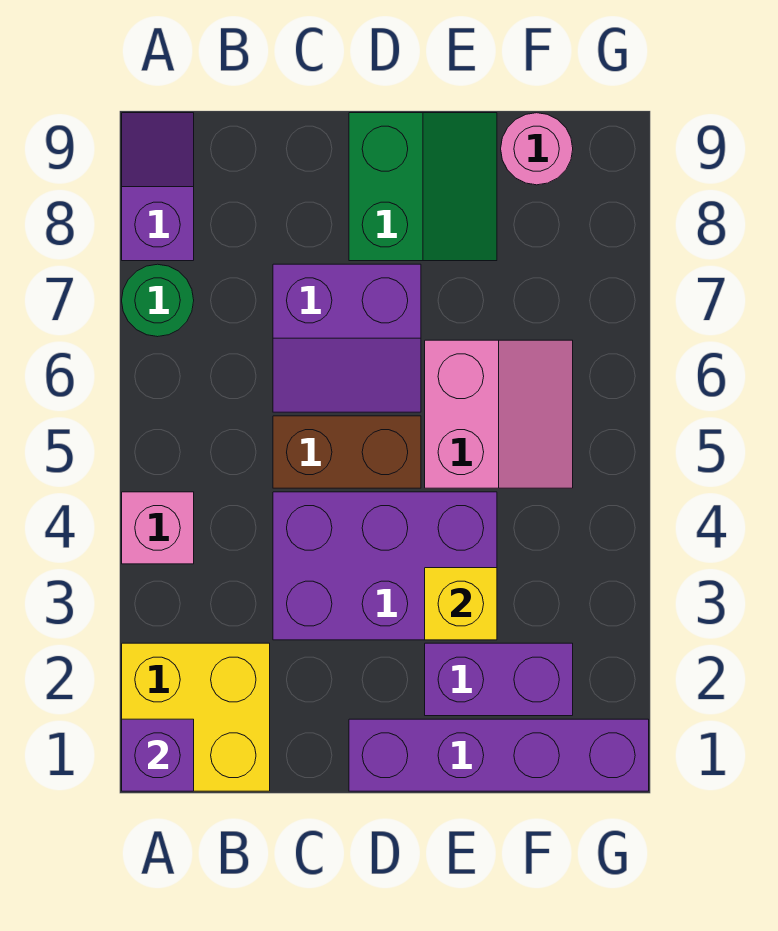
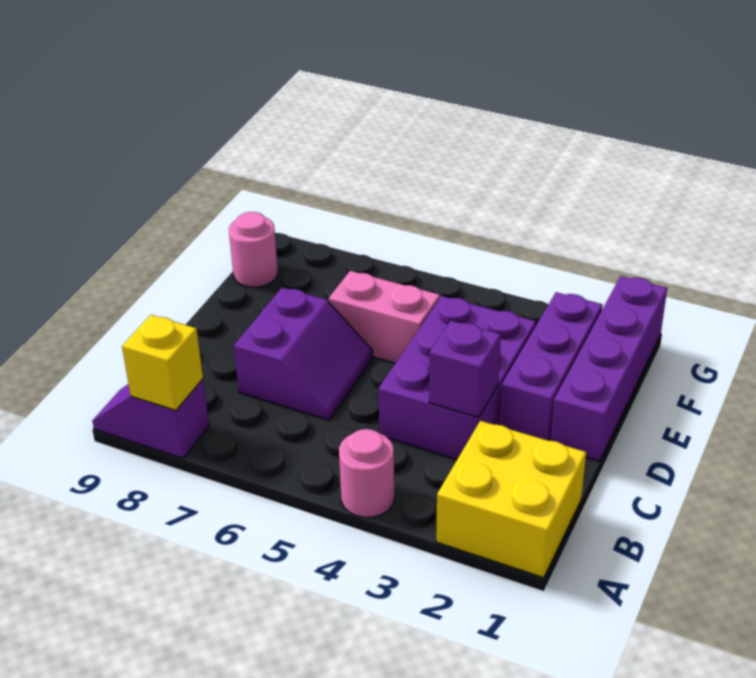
purple 1x1 brick [122,719,194,791] -> purple 1x1 brick moved to [429,321,501,417]
pink 1x1 brick [122,492,194,564] -> pink 1x1 round brick [339,429,394,517]
green 1x1 round brick [122,264,194,337] -> none
brown 1x2 brick [273,416,421,488] -> none
green 2x2 slope [349,113,497,261] -> none
purple 1x2 brick [425,643,573,716] -> purple 1x3 brick [500,292,602,441]
yellow 1x1 brick [425,568,497,640] -> yellow 1x1 brick moved to [122,315,203,411]

